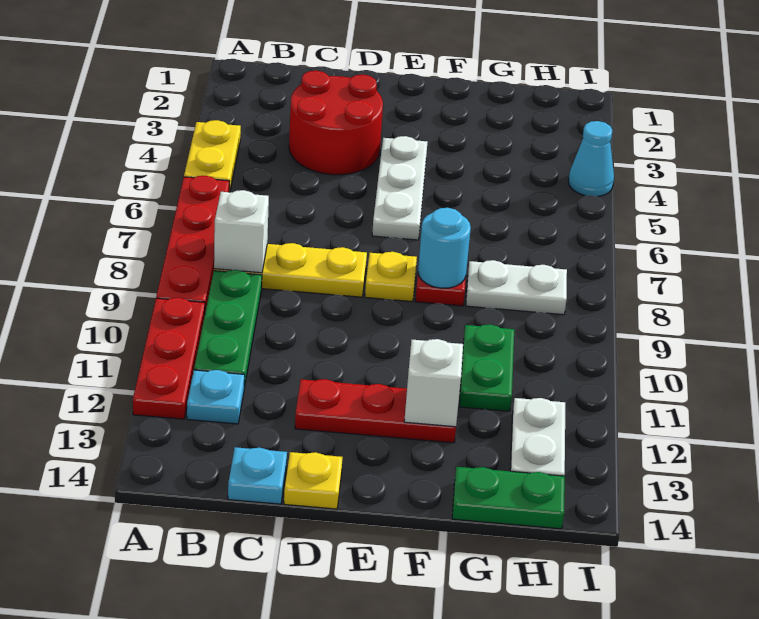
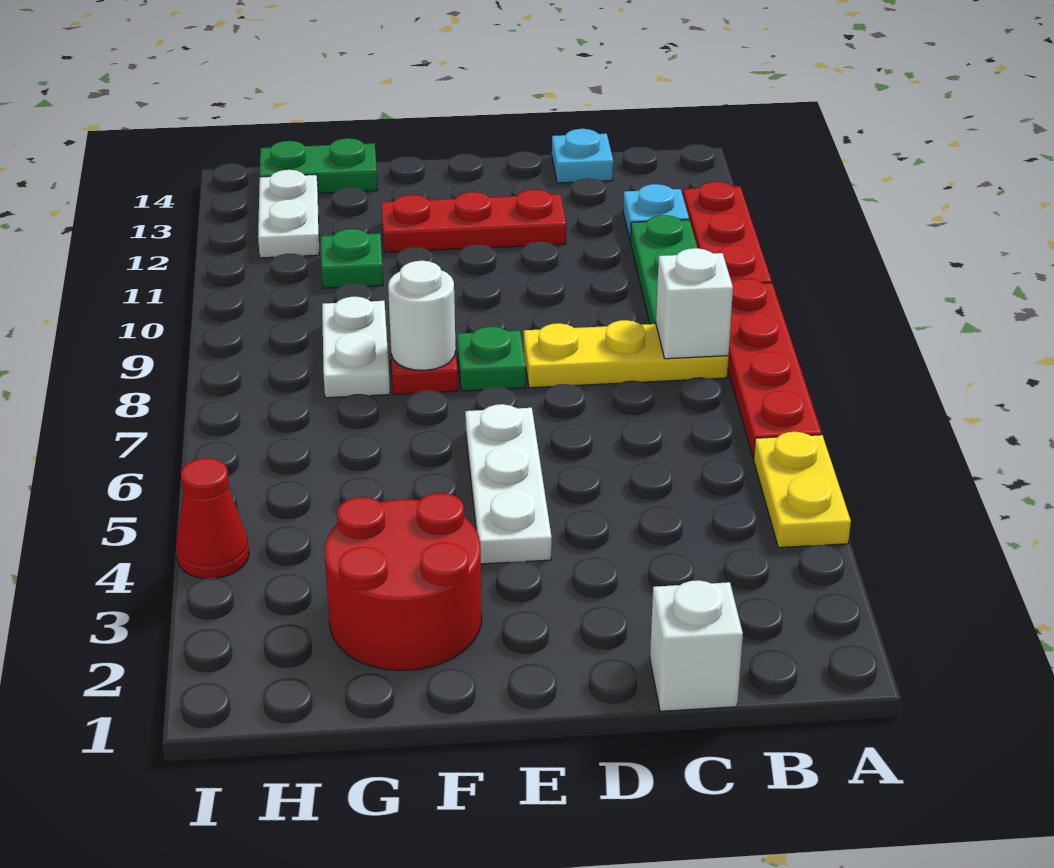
red 2x2 round brick [289,71,383,175] -> red 2x2 round brick moved to [324,493,482,671]
yellow 1x1 plate [284,452,343,509] -> none
yellow 1x1 plate [365,252,417,302] -> green 1x1 plate [457,327,526,391]
cyan 1x1 round brick [418,208,471,288] -> white 1x1 round brick [388,261,456,370]
white 1x1 brick [404,339,463,427] -> white 1x1 brick moved to [650,580,743,711]
white 1x2 plate [466,260,567,315] -> white 1x2 plate turned to [322,297,390,398]
green 1x2 plate [459,324,514,411] -> green 1x1 plate [321,229,383,288]
cyan 1x1 cone [568,121,614,197] -> red 1x1 cone [176,458,249,578]

